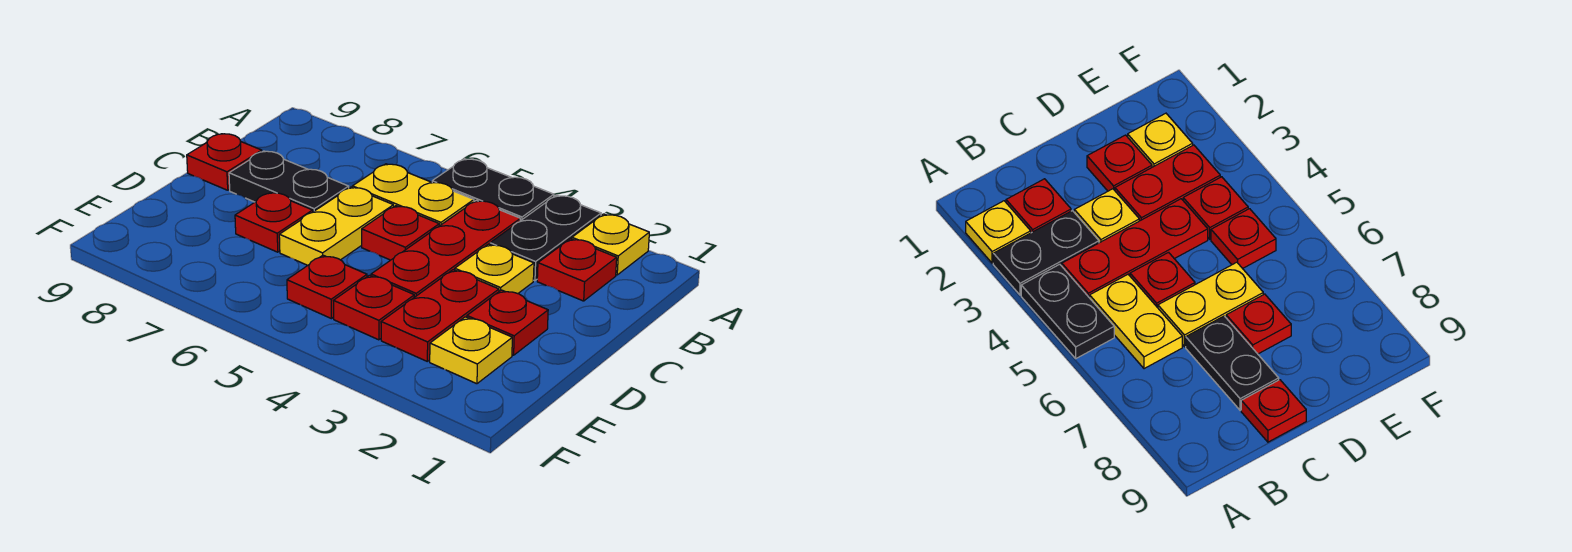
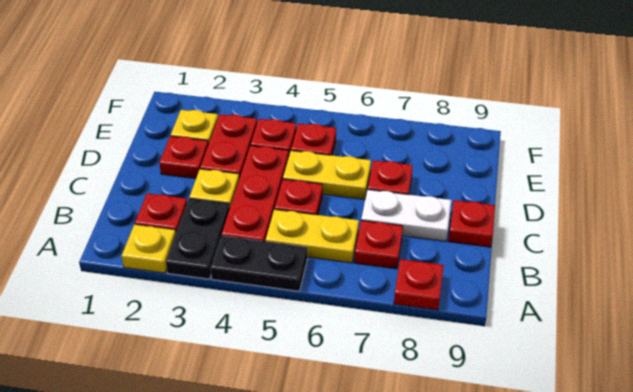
none -> red 1x1 plate [394,259,444,310]
none -> red 1x1 plate [354,221,403,269]
yellow 1x2 plate [279,187,393,265] -> yellow 1x2 plate turned to [283,151,371,200]
black 1x2 plate [229,151,349,212] -> white 1x2 plate [361,190,451,241]

